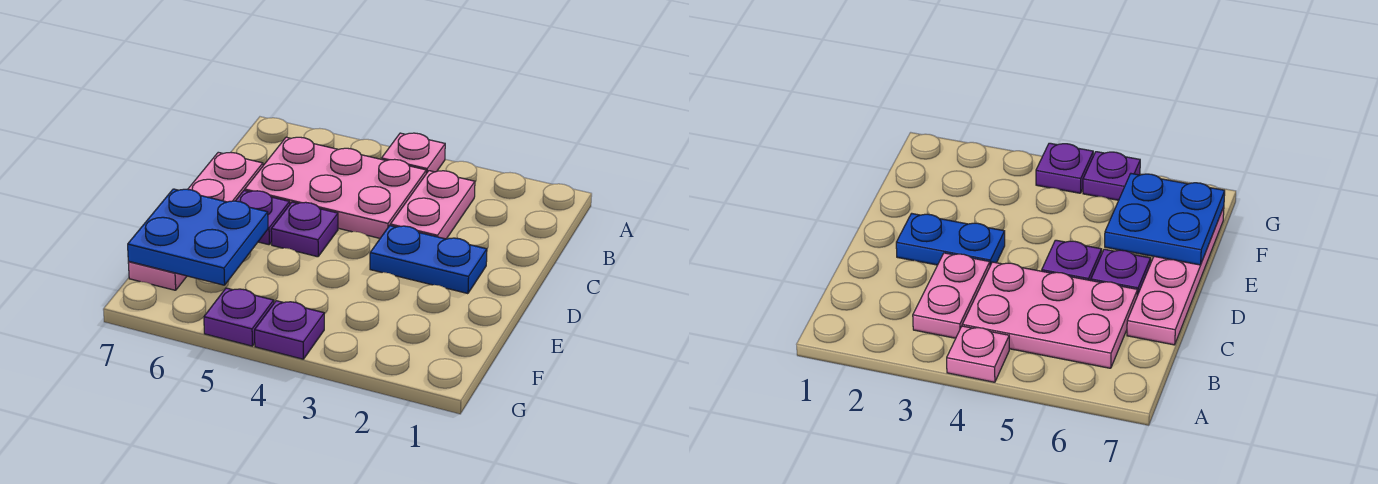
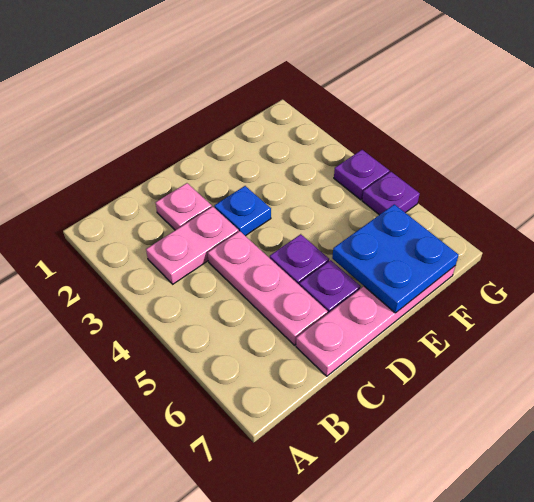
pink 1x1 plate [382,133,445,173] -> pink 1x1 plate moved to [156,183,212,230]
pink 2x3 plate [245,137,426,238] -> pink 1x3 plate [208,231,328,345]
blue 1x2 plate [370,226,487,294] -> blue 1x1 plate [214,186,271,236]

